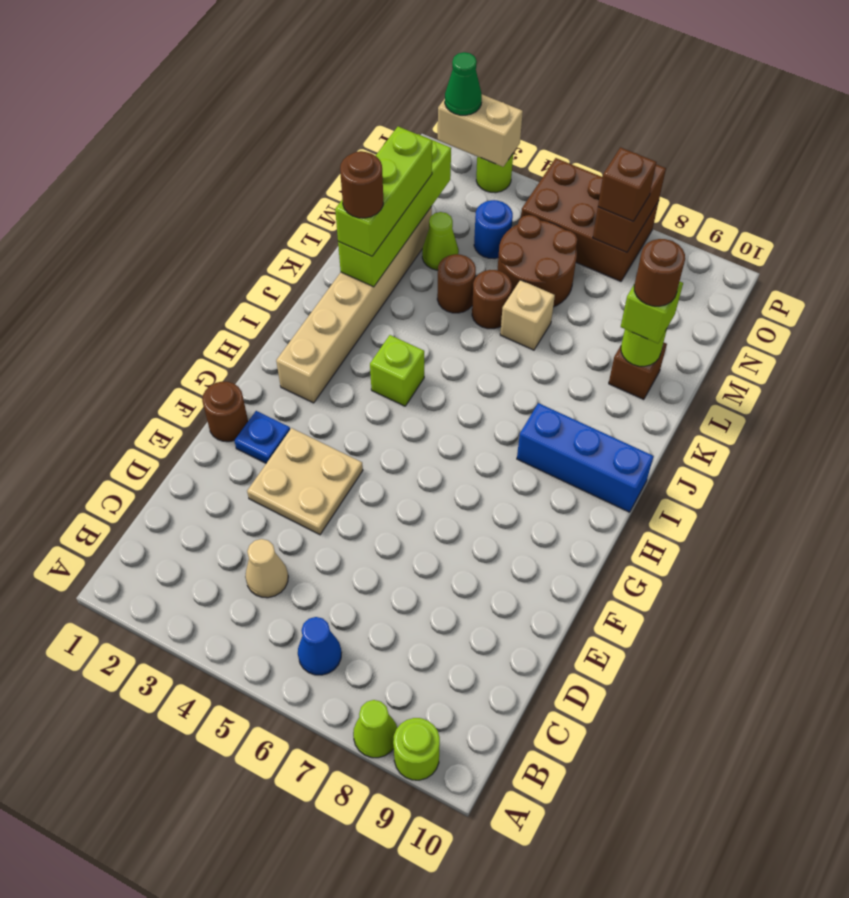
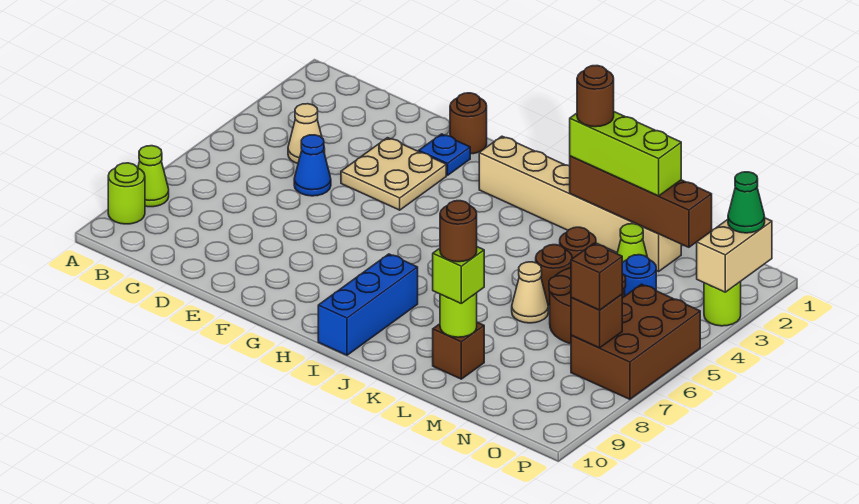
blue 1x1 cone [298,617,341,675] -> blue 1x1 cone moved to [294,135,331,196]
lime 1x1 brick [370,335,424,406] -> none
lime 1x4 brick [338,134,451,287] -> brown 1x4 brick [570,156,712,247]
tan 1x1 brick [500,280,555,350] -> tan 1x1 cone [512,262,548,323]
brown 1x2 brick [593,164,666,252] -> brown 1x1 brick [571,295,622,348]

